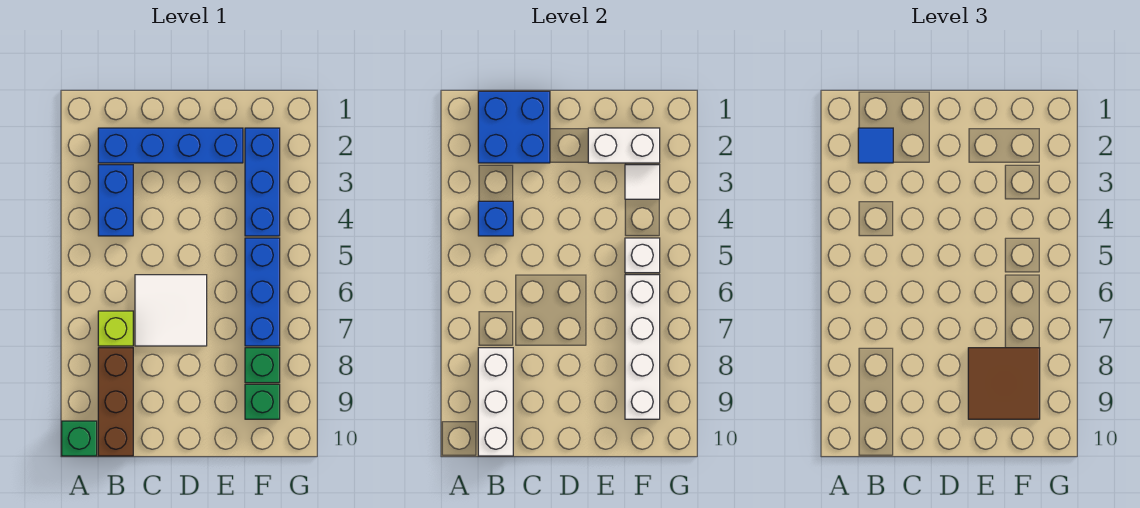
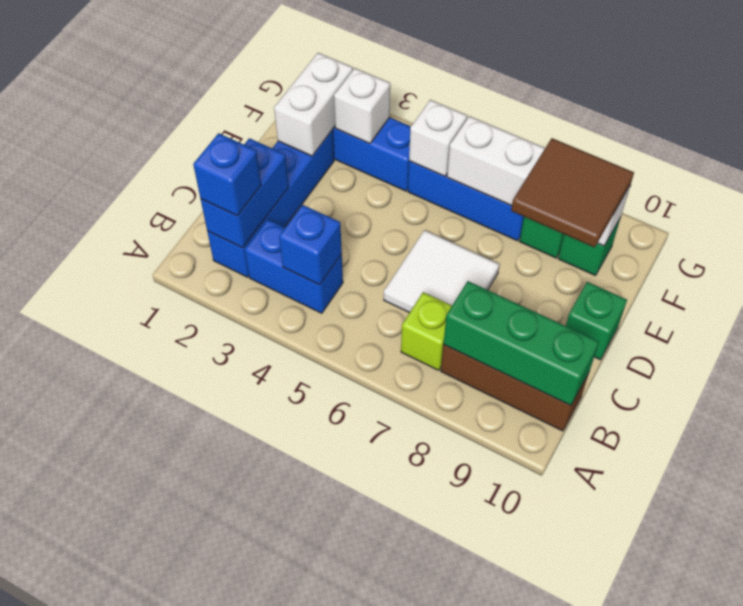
green 1x1 brick [62,421,97,456] -> green 1x1 brick moved to [566,282,627,360]
blue 2x2 brick [478,91,550,163] -> blue 1x2 brick [201,138,289,248]
blue 1x1 tile [858,128,893,163] -> blue 1x1 brick [193,133,261,216]
white 1x3 brick [478,348,513,456] -> green 1x3 brick [443,281,599,406]
white 1x1 tile [625,165,660,199] -> white 1x1 brick [334,68,390,144]

